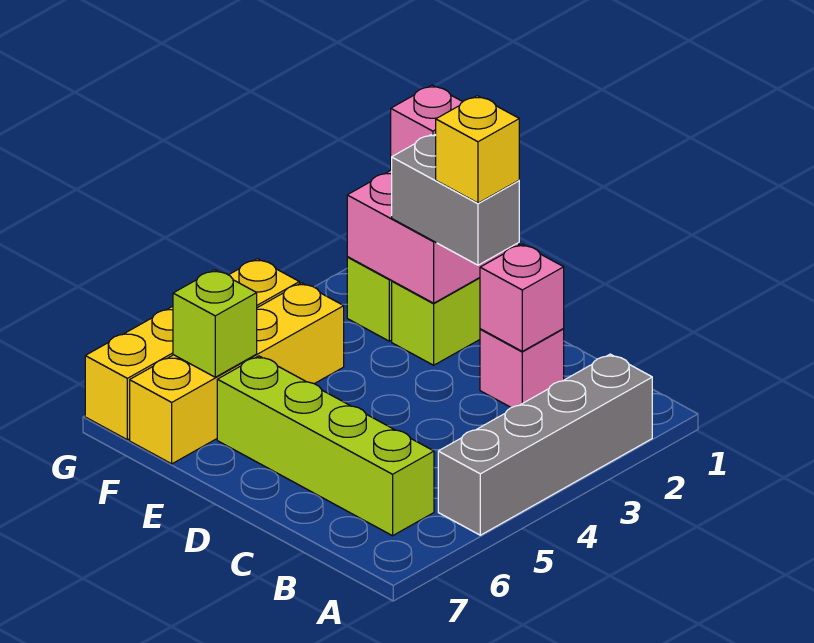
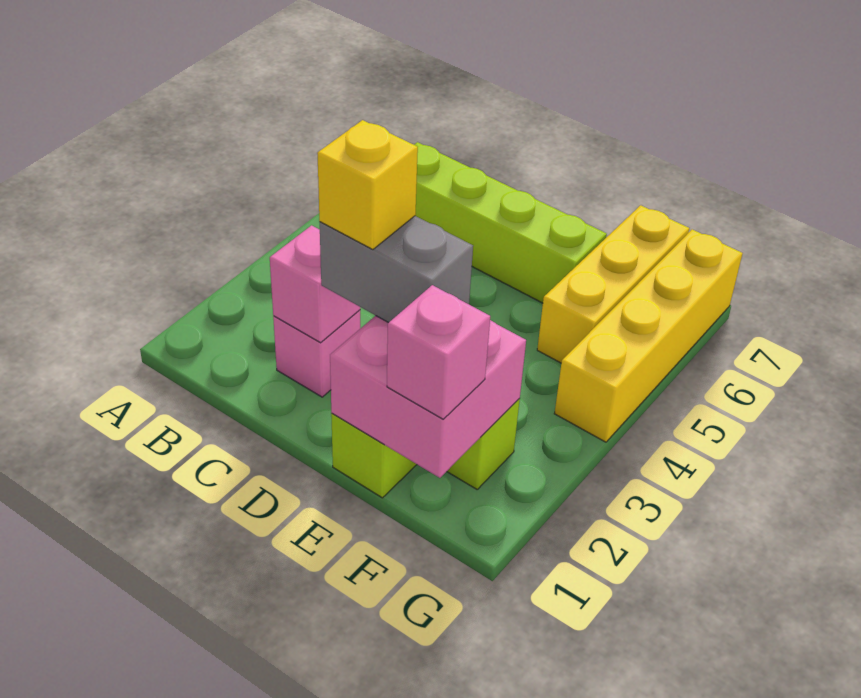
grey 1x4 brick [438,354,652,535] -> none
yellow 1x4 brick [130,283,344,464] -> yellow 1x3 brick [537,205,689,363]
lime 1x1 brick [173,270,257,377] -> none

